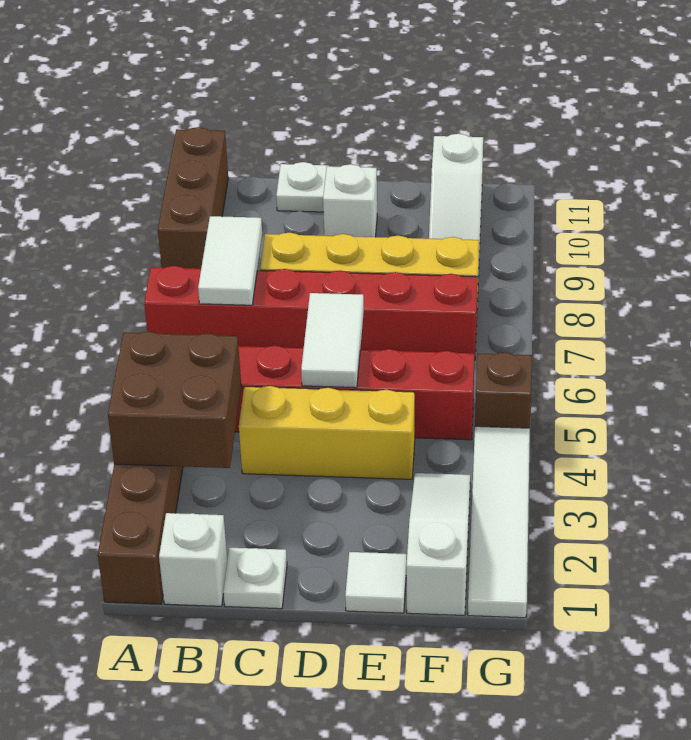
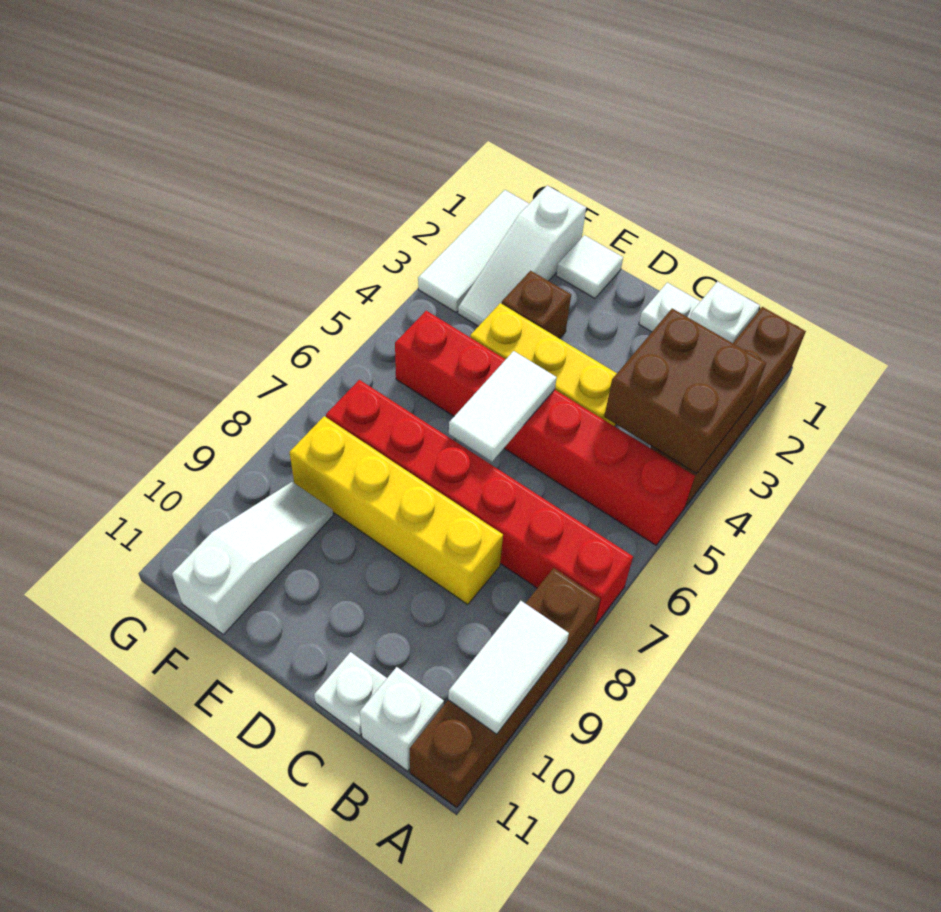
brown 1x3 brick [158,127,228,269] -> brown 1x4 brick [410,568,600,808]
white 1x2 tile [198,216,262,305] -> white 1x2 tile moved to [448,601,569,734]
white 1x1 brick [323,164,377,237] -> white 1x1 brick moved to [360,667,444,771]
white 1x4 tile [468,426,530,618] -> white 1x3 tile [418,190,529,312]
brown 1x1 brick [475,353,532,428] -> brown 1x1 brick moved to [501,271,571,339]

